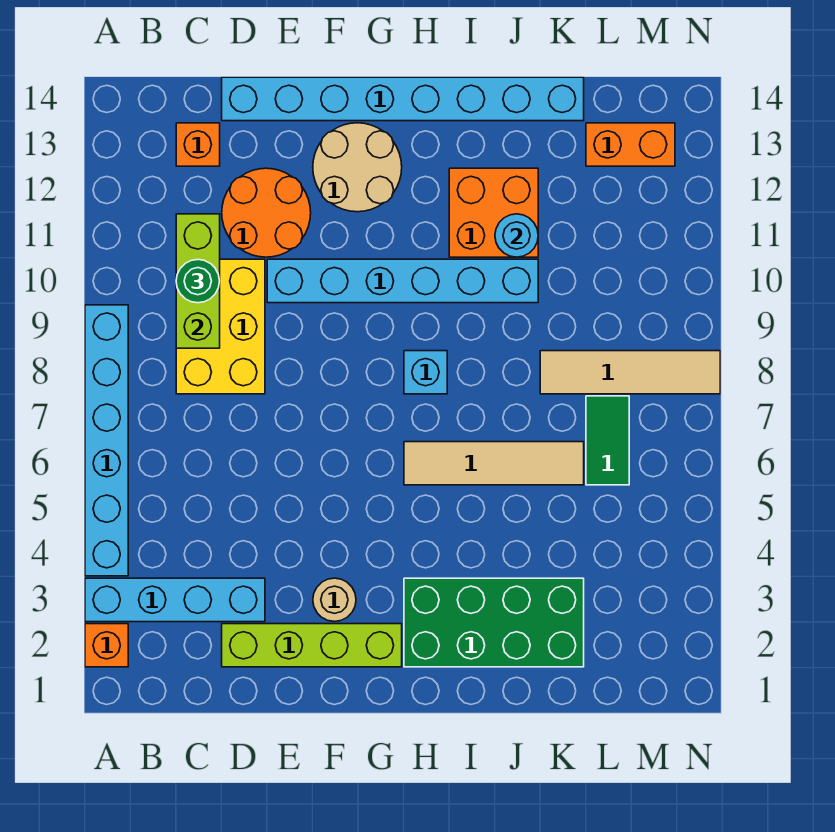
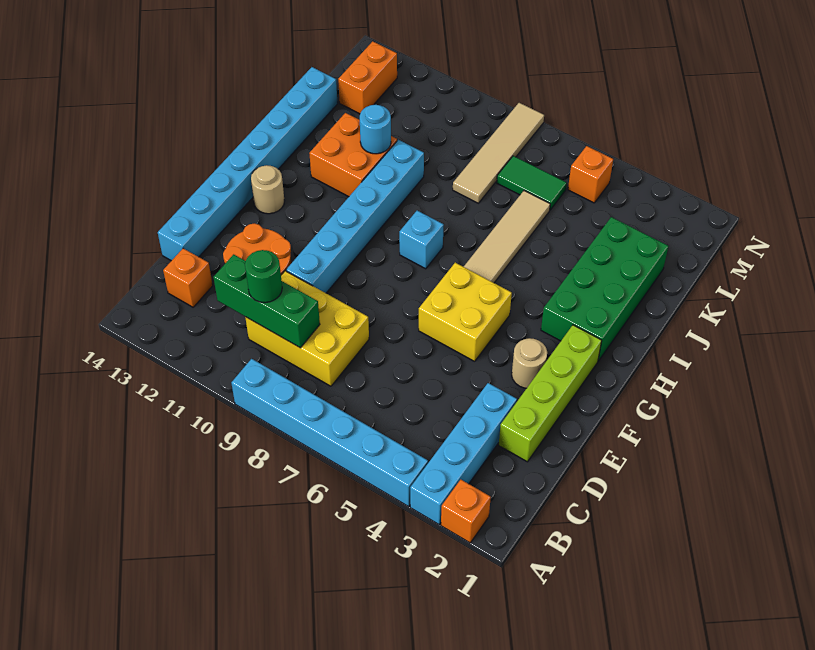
lime 1x3 brick [176,214,220,348] -> green 1x3 brick [213,254,320,348]
none -> yellow 2x2 brick [419,263,512,361]
tan 2x2 round brick [313,123,402,212] -> tan 1x1 round brick [251,165,284,214]
none -> orange 1x1 brick [568,146,613,203]

